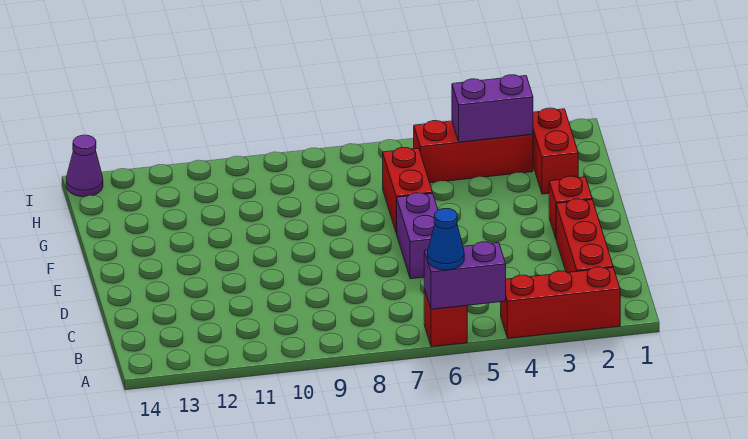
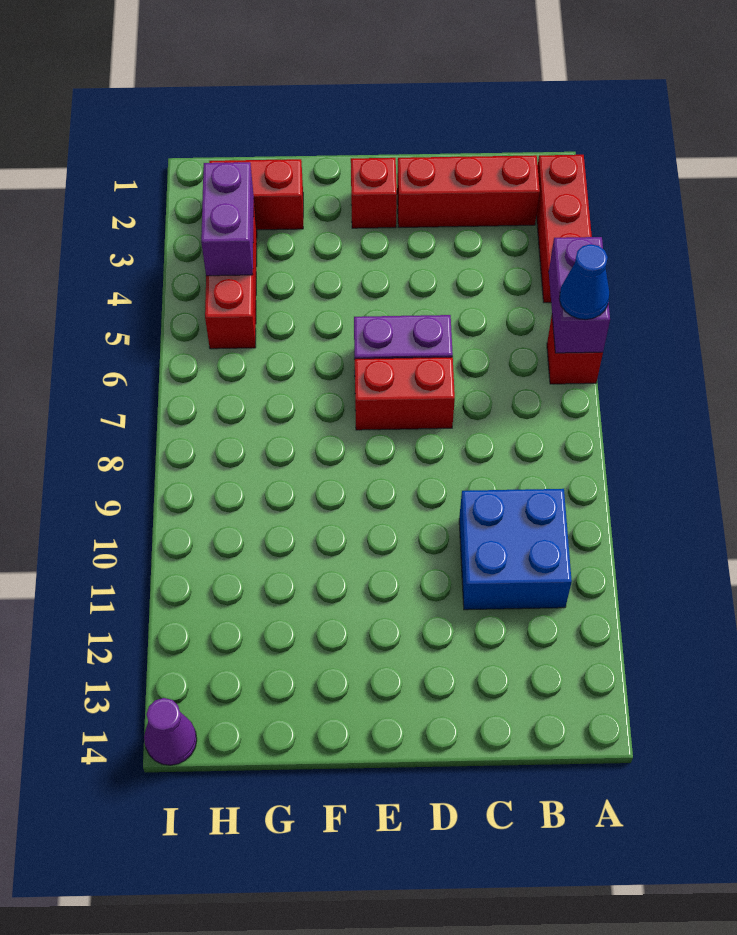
none -> blue 2x2 brick [459,489,572,610]
red 1x2 brick [383,147,433,233] -> red 1x2 brick moved to [355,357,455,430]

